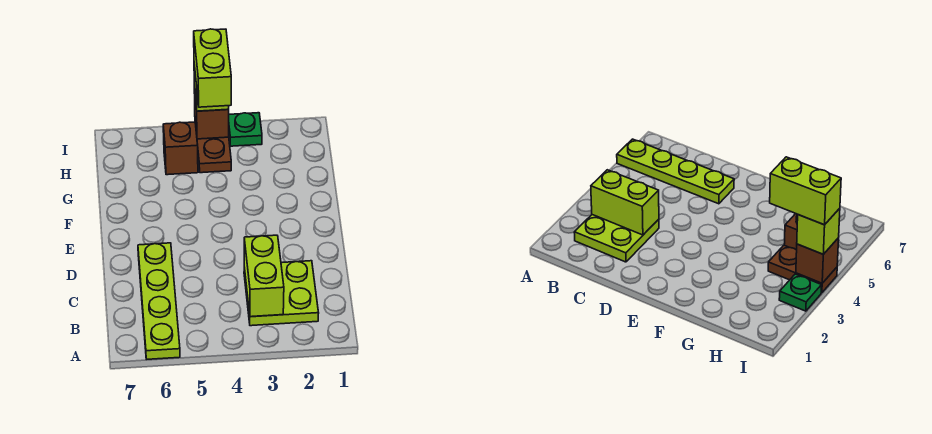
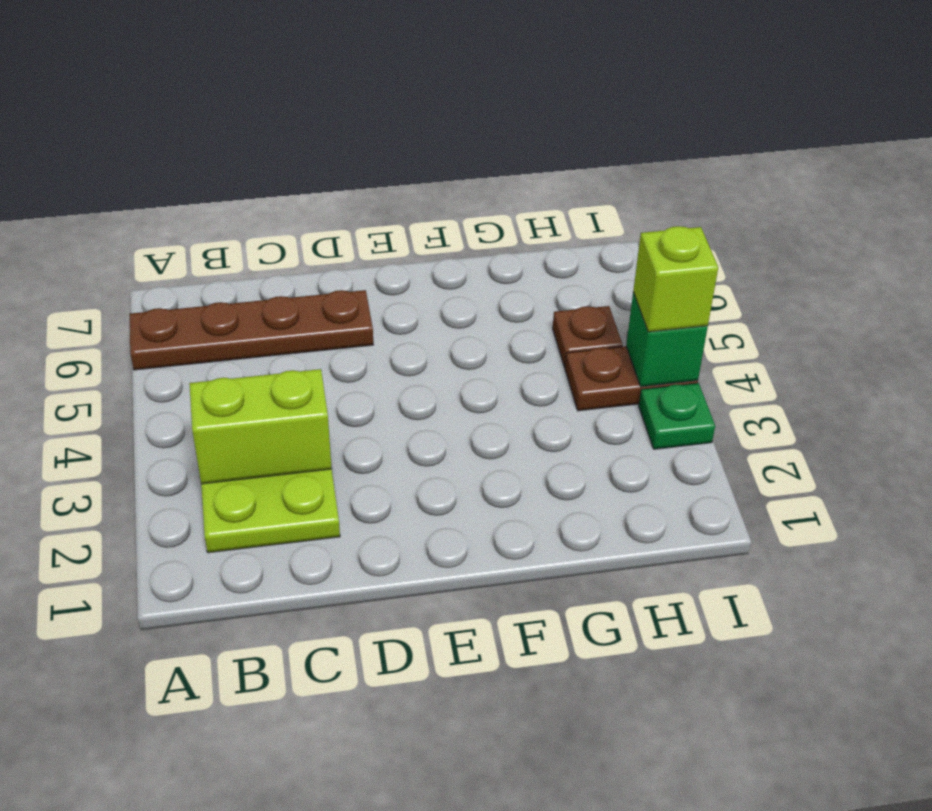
lime 1x4 plate [138,243,180,359] -> brown 1x4 plate [129,290,373,370]
lime 1x2 brick [194,29,231,107] -> none
brown 1x1 brick [163,122,198,175] -> brown 1x1 plate [553,306,622,367]
brown 1x1 brick [194,90,229,139] -> green 1x1 brick [626,292,708,387]

